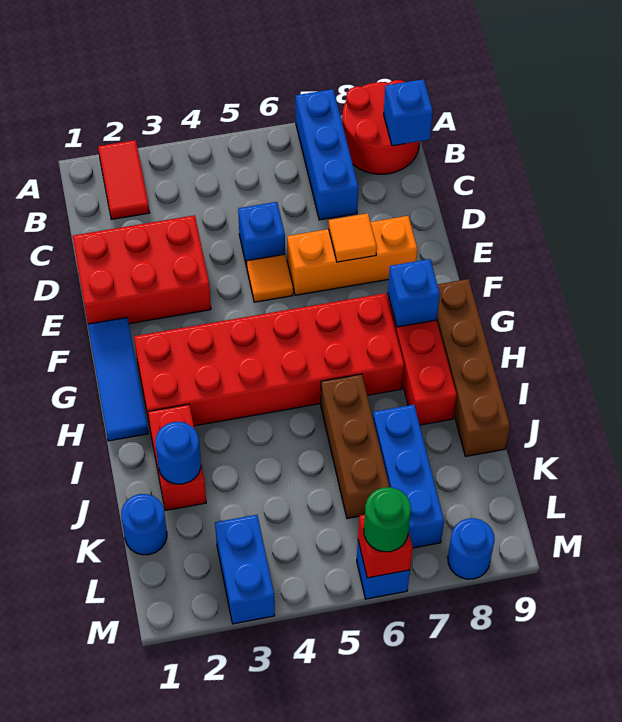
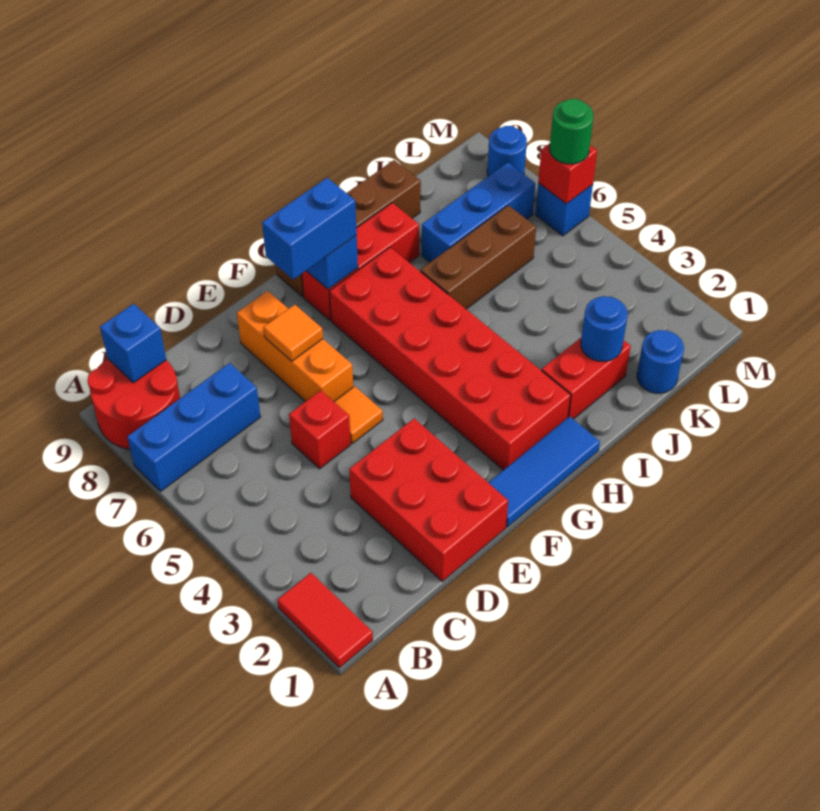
red 1x2 tile [98,140,149,219] -> red 1x2 tile turned to [278,573,373,668]
blue 1x1 brick [238,202,285,266] -> red 1x1 brick [289,390,351,469]
blue 1x2 brick [215,515,275,624] -> blue 1x2 brick moved to [262,178,357,280]

